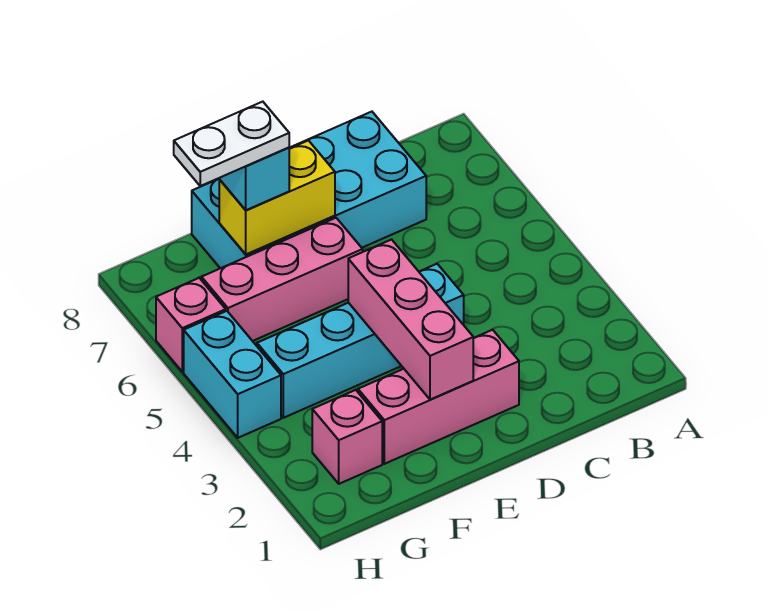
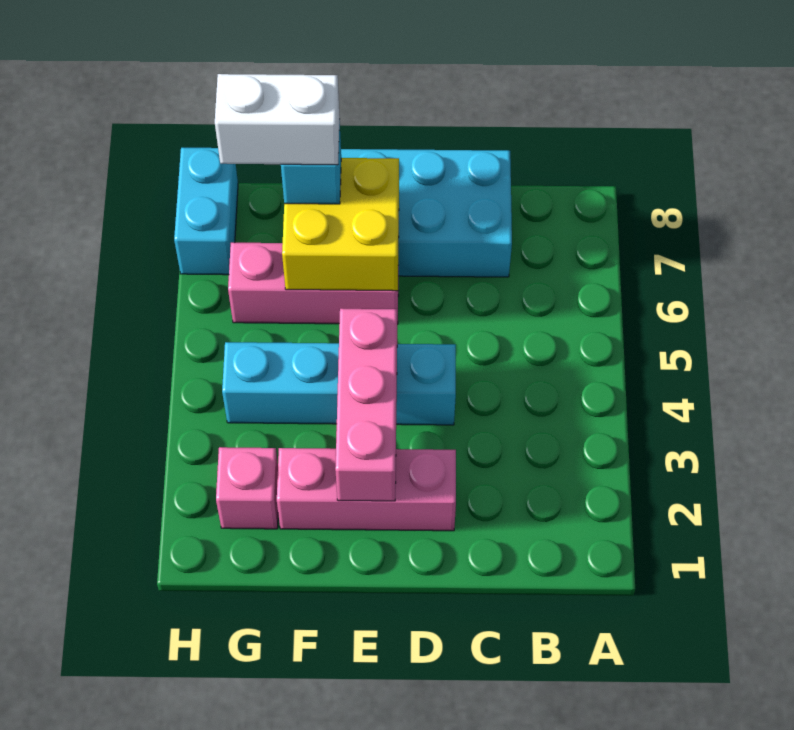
yellow 1x2 brick [219,140,335,255] -> yellow 2x2 brick [282,158,399,291]
white 1x2 plate [174,102,289,186] -> white 1x2 brick [215,74,340,165]
cyan 1x2 brick [184,311,281,438] -> cyan 1x2 brick moved to [174,148,238,275]
pink 1x1 brick [156,278,226,372] -> none

